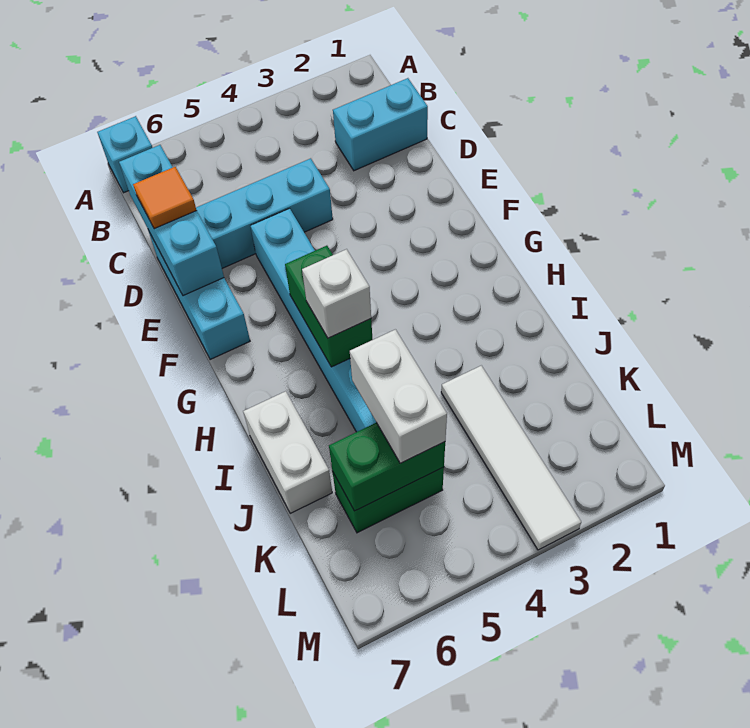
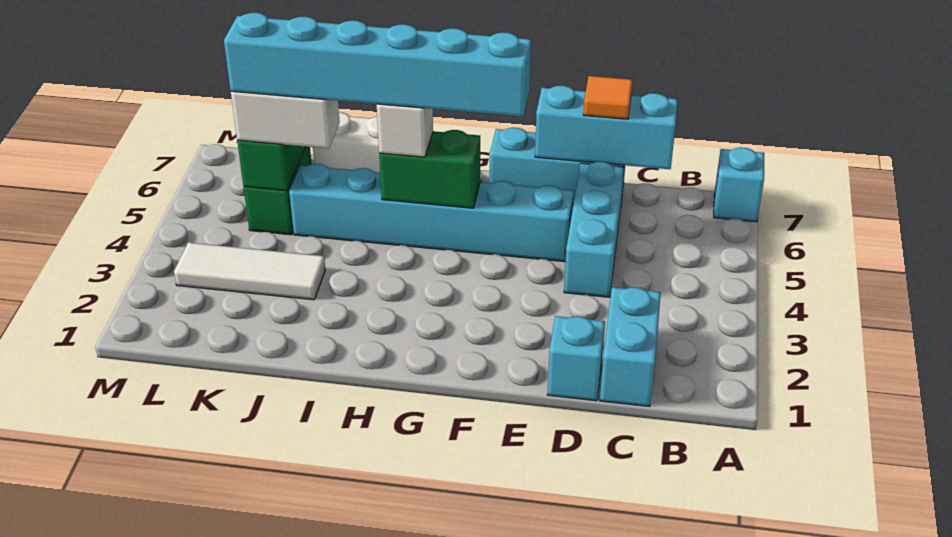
none -> cyan 1x1 brick [547,316,605,401]
none -> cyan 1x6 brick [224,13,531,117]
white 1x4 tile [441,366,581,550] -> white 1x3 tile [174,243,325,300]

